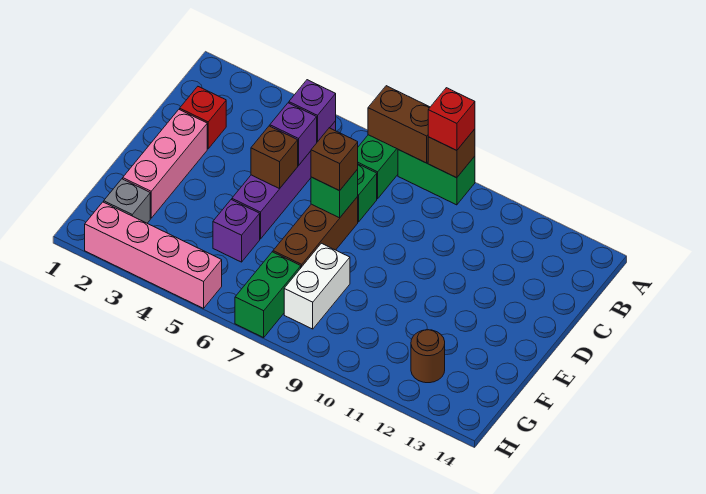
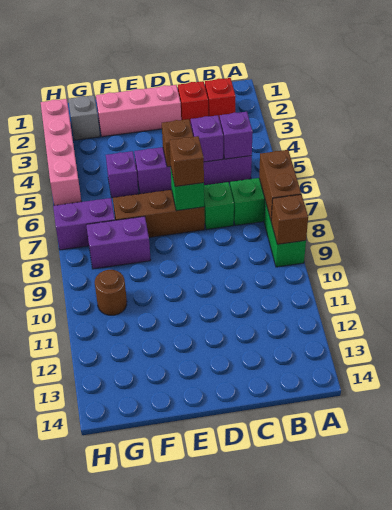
red 1x1 brick [428,88,475,151] -> red 1x1 brick moved to [205,78,236,120]
white 1x2 brick [284,243,350,329] -> purple 1x2 brick [86,216,151,269]
green 1x2 brick [235,252,301,338] -> purple 1x2 brick [53,198,115,250]
brown 1x1 round brick [411,330,445,383] -> brown 1x1 round brick moved to [95,270,127,315]

